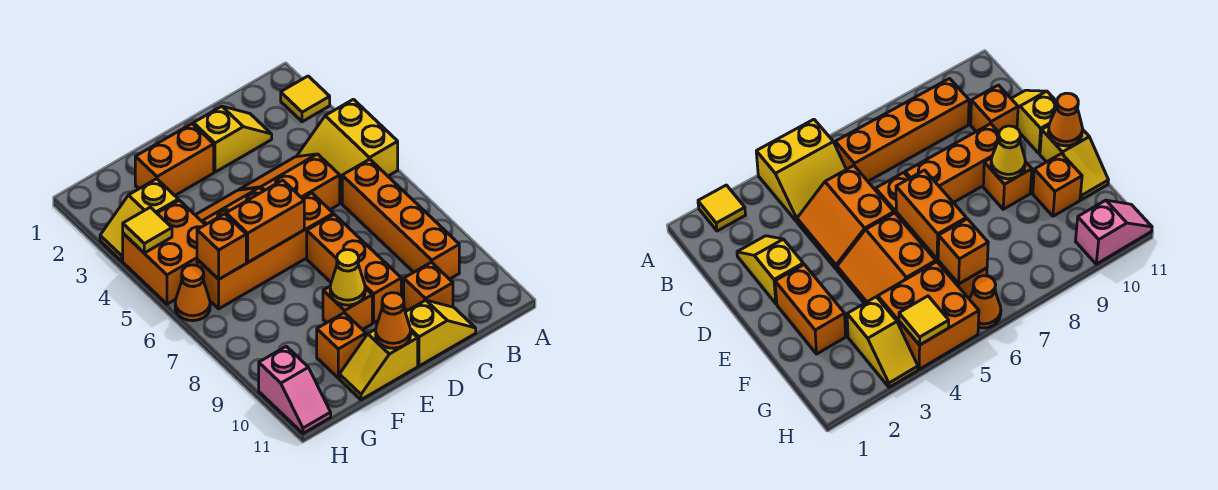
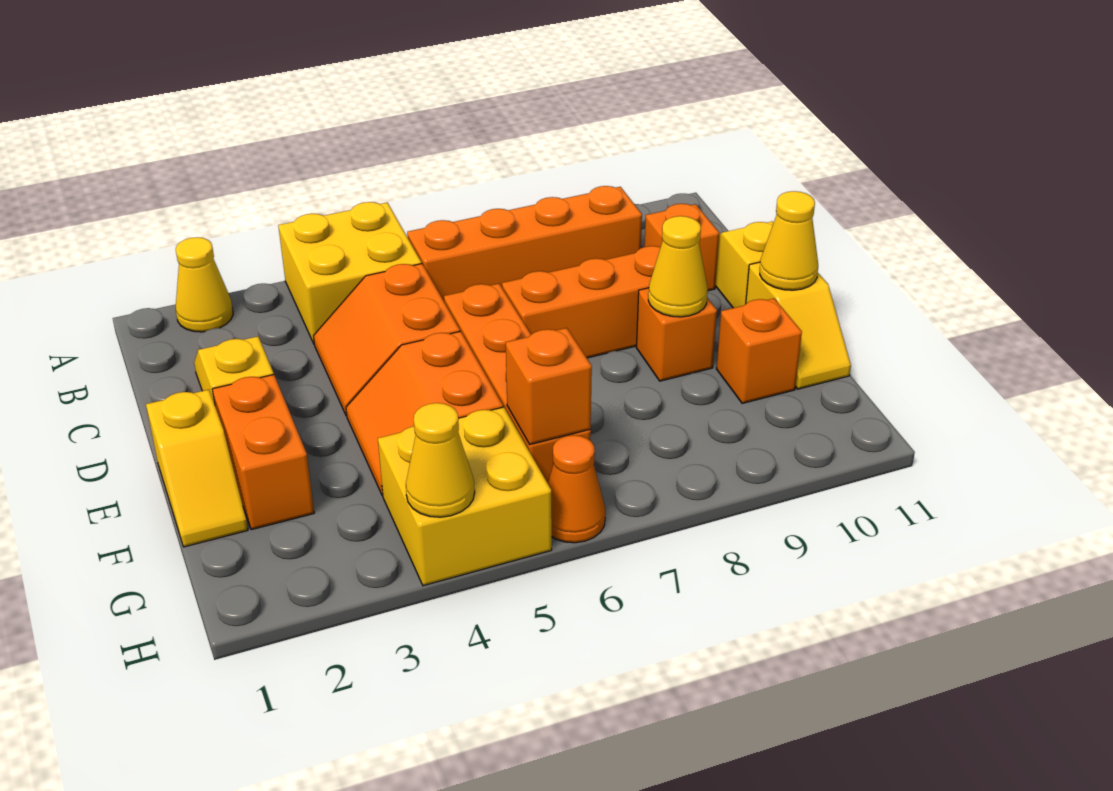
yellow 1x1 tile [281,76,330,122] -> yellow 1x1 cone [176,237,233,332]
yellow 2x2 slope [297,99,398,203] -> yellow 2x2 brick [278,202,422,343]
orange 1x2 brick [226,180,304,262] -> none
orange 1x1 cone [376,293,411,348] -> yellow 1x1 cone [760,191,818,290]
yellow 1x2 slope [100,179,178,261] -> yellow 1x2 slope moved to [146,390,248,547]
orange 2x2 brick [123,200,205,304] -> yellow 2x2 brick [378,407,552,586]
yellow 1x1 tile [123,207,172,253] -> yellow 1x1 cone [406,403,475,517]
pink 1x2 slope [259,346,331,433] -> none

